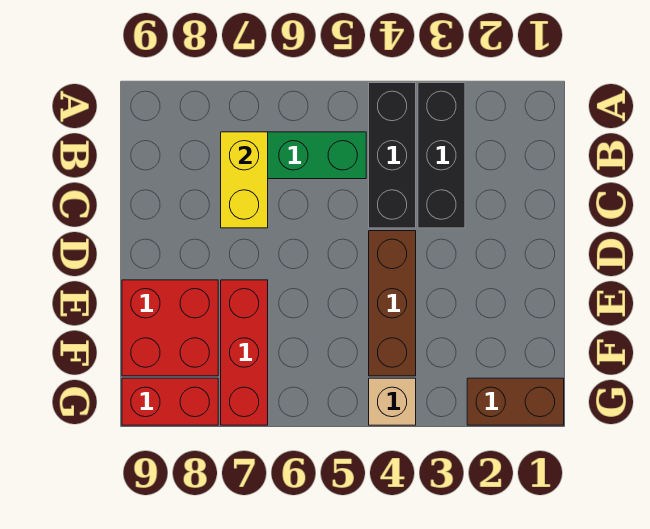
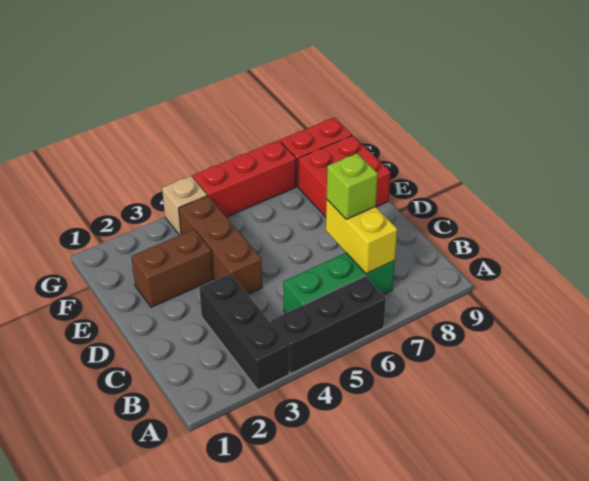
black 1x3 brick [369,83,416,228] -> black 1x3 brick turned to [271,276,386,373]
none -> lime 1x1 brick [327,153,378,219]
red 1x3 brick [221,280,268,425] -> red 1x3 brick turned to [193,140,296,217]
brown 1x2 brick [467,378,564,425] -> brown 1x2 brick moved to [131,230,213,307]

